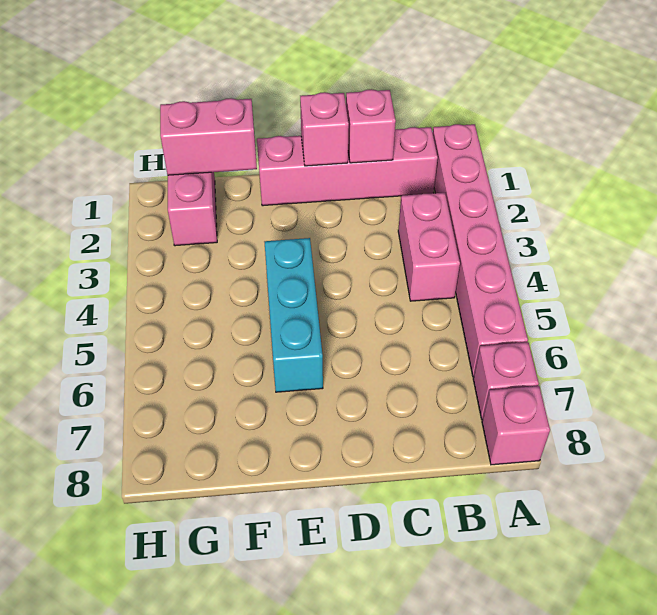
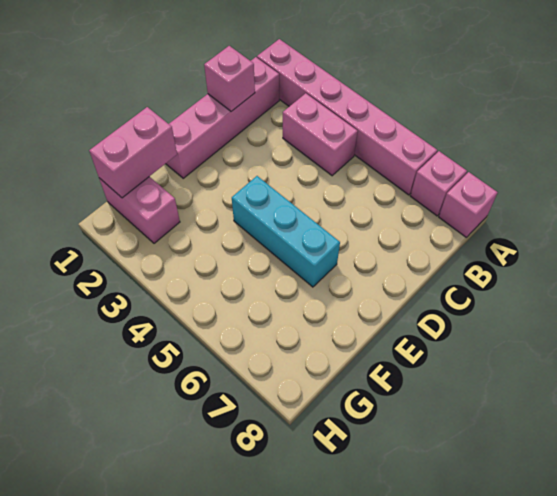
pink 1x1 brick [300,92,349,166] -> none

